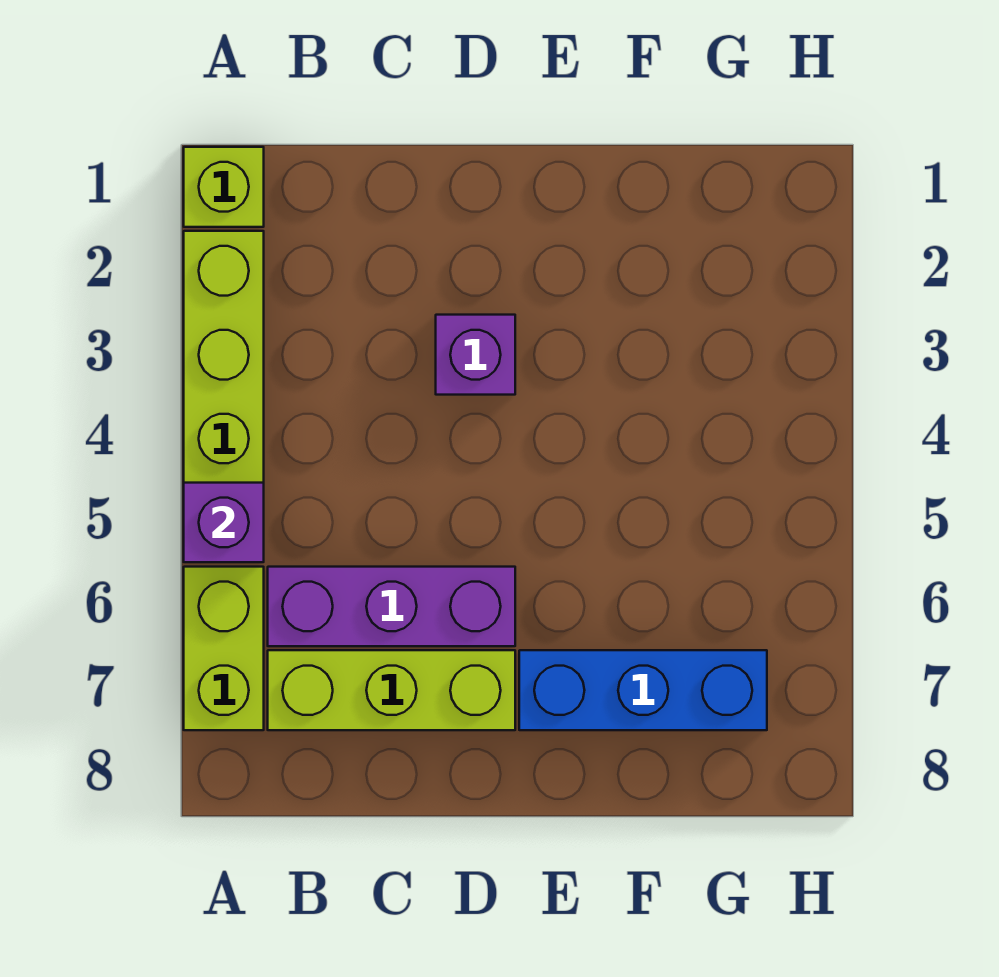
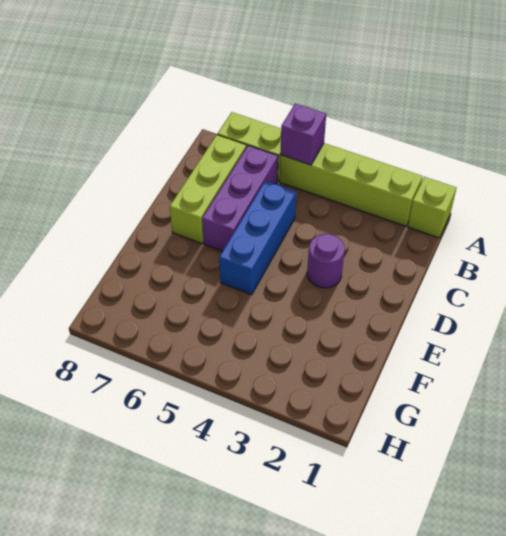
purple 1x1 brick [436,315,515,395] -> purple 1x1 round brick [307,234,345,288]
blue 1x3 brick [519,650,767,730] -> blue 1x3 brick moved to [219,180,296,295]

